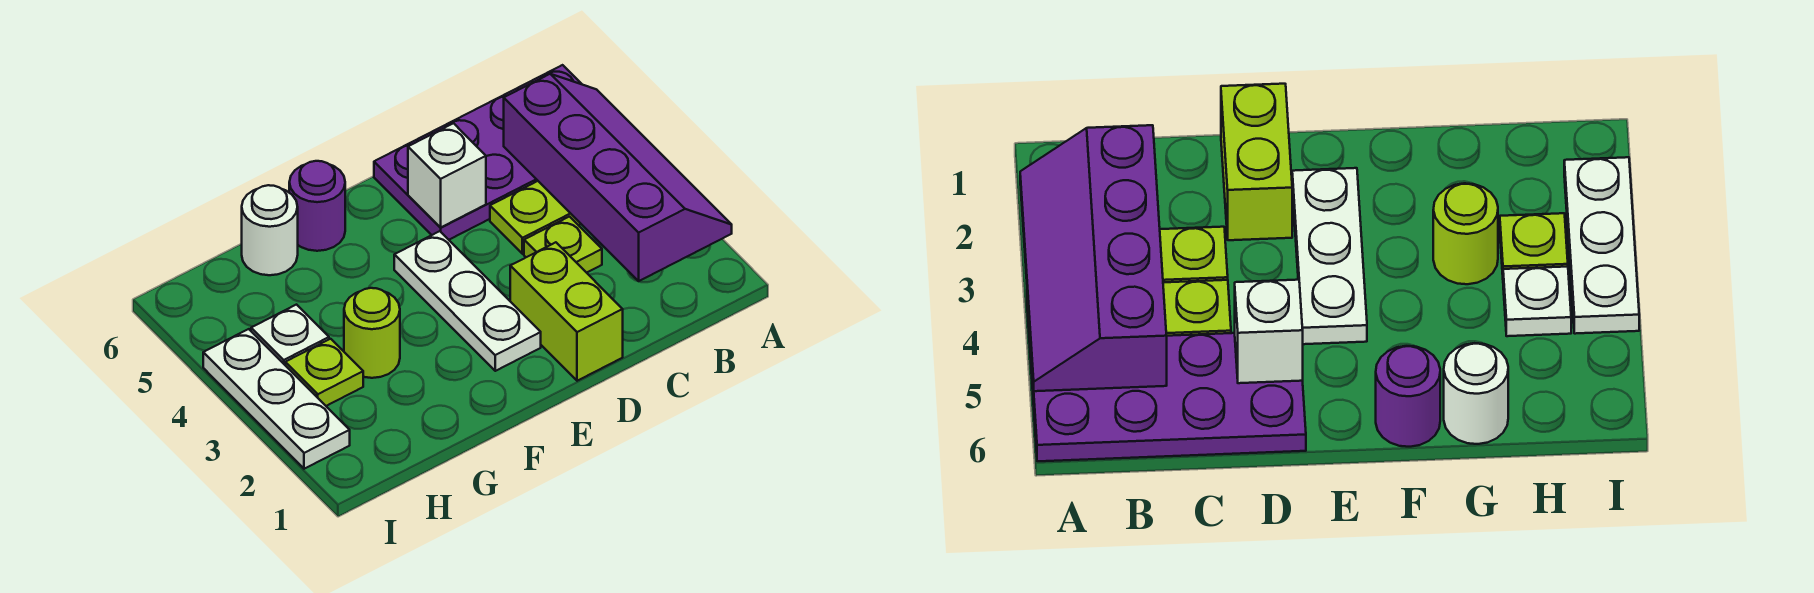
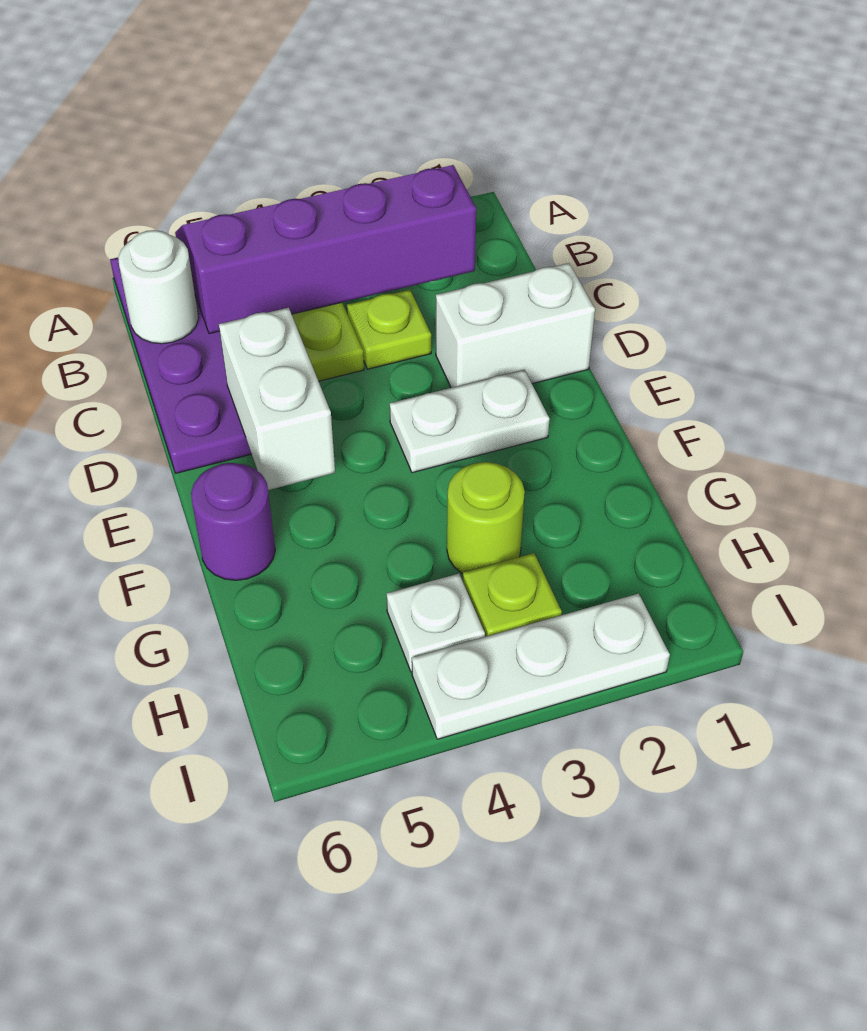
lime 1x2 brick [510,242,623,381] -> white 1x2 brick [436,263,595,388]
white 1x1 brick [408,123,486,228] -> white 1x2 brick [219,308,335,490]
white 1x3 plate [394,231,541,371] -> white 1x2 plate [390,370,550,473]
white 1x1 round brick [242,185,298,275] -> white 1x1 round brick moved to [118,230,198,344]

